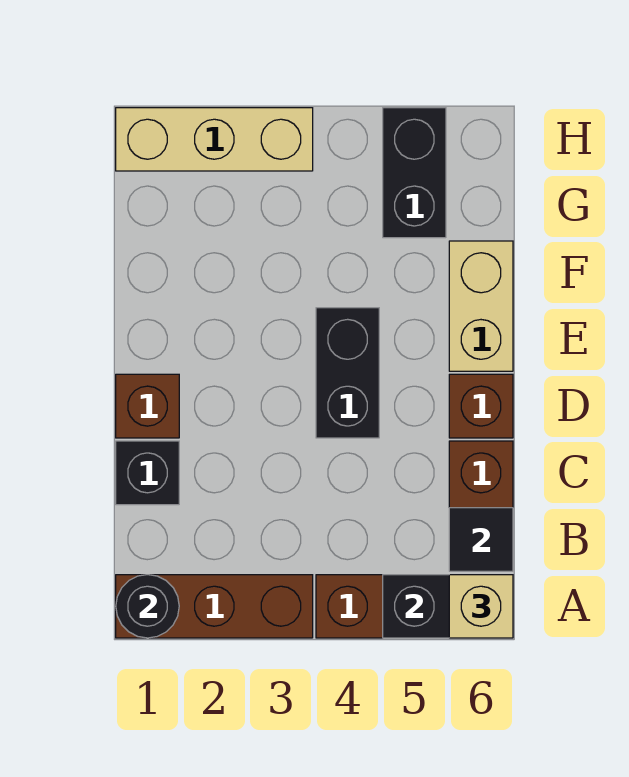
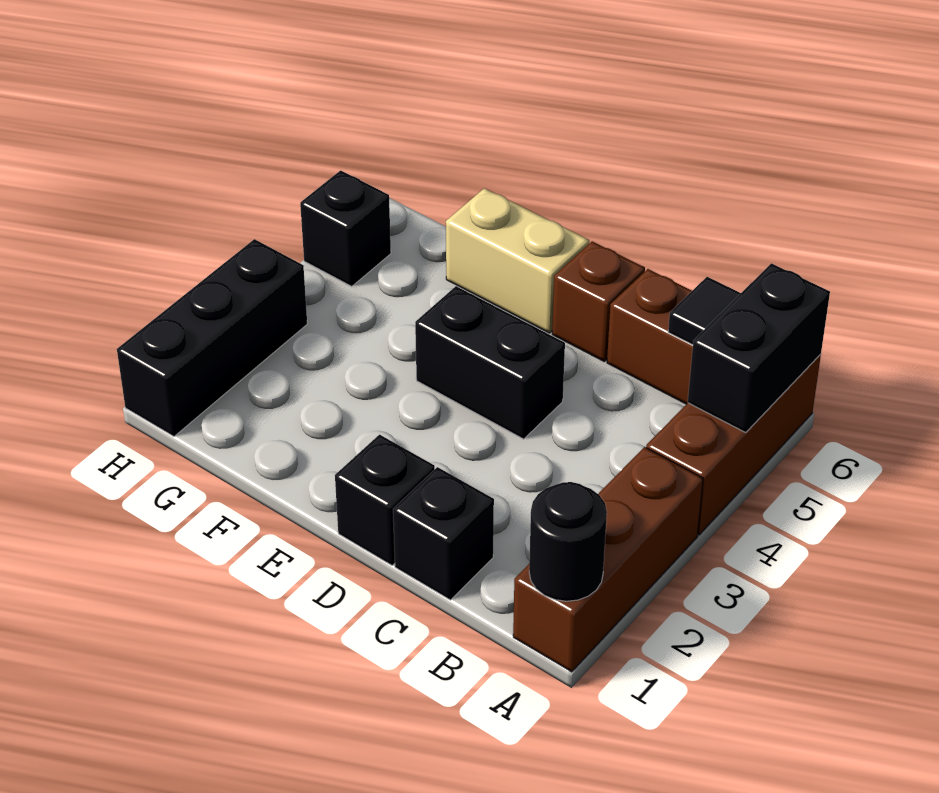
tan 1x1 brick [449,575,513,638] -> none
brown 1x1 brick [116,374,179,438] -> black 1x1 brick [335,435,435,565]
black 1x2 brick [383,108,446,238] -> black 1x1 brick [300,170,391,286]
tan 1x3 brick [116,108,313,171] -> black 1x3 brick [117,239,307,437]

